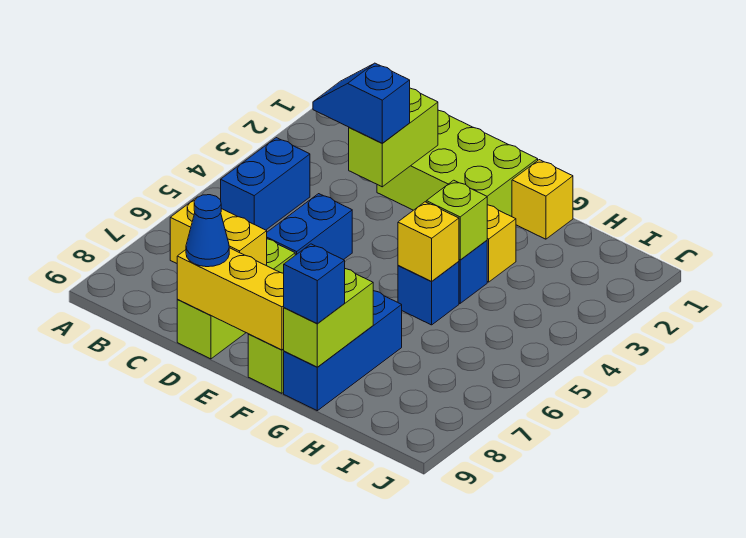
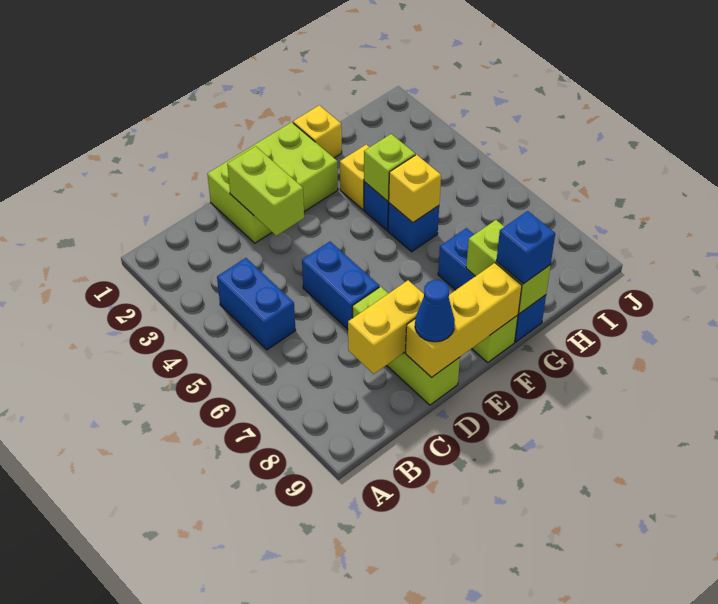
blue 1x2 slope [313,63,410,143] -> none

